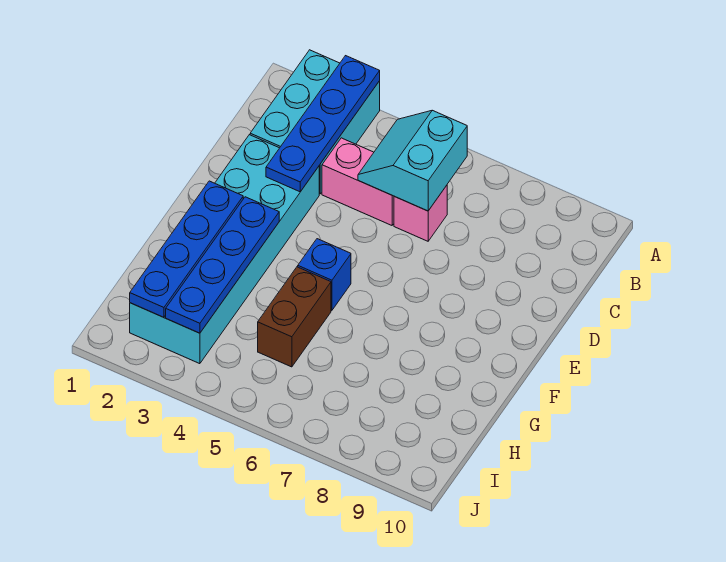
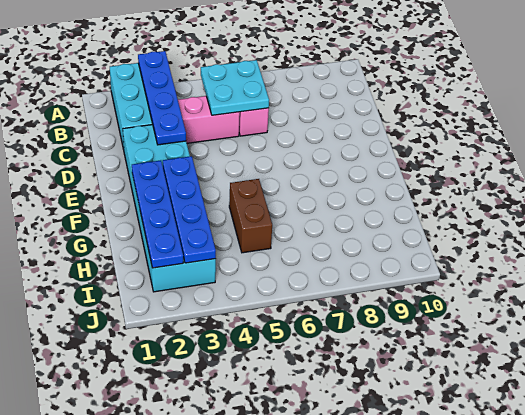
cyan 2x2 slope [358,110,467,211] -> cyan 2x2 plate [201,60,269,115]
blue 1x1 brick [298,239,351,310] -> none

